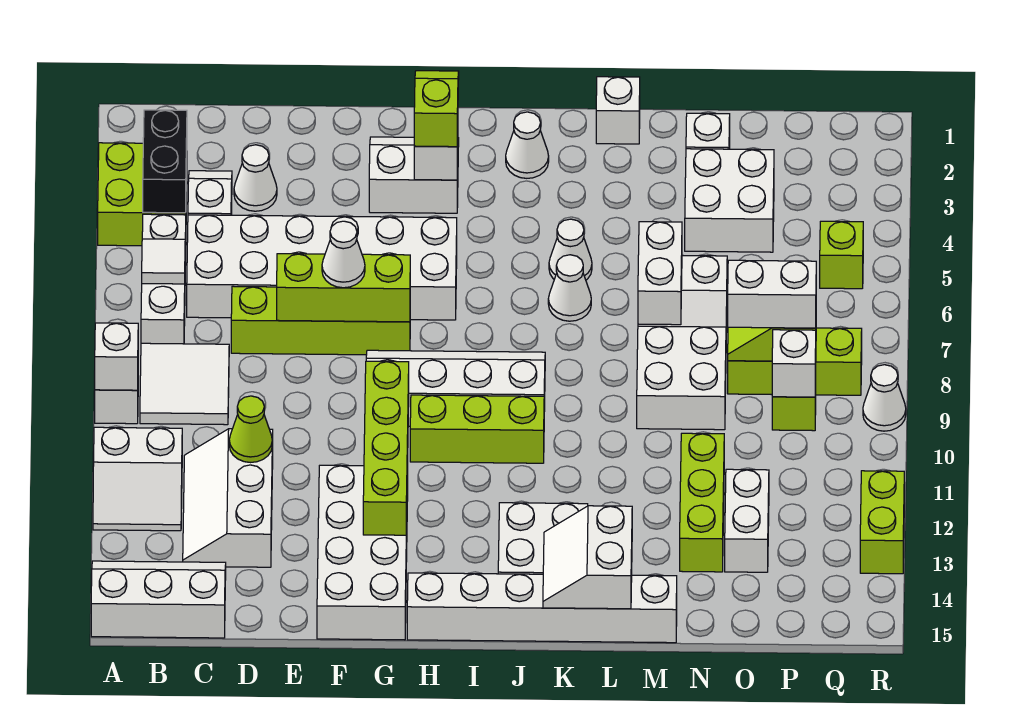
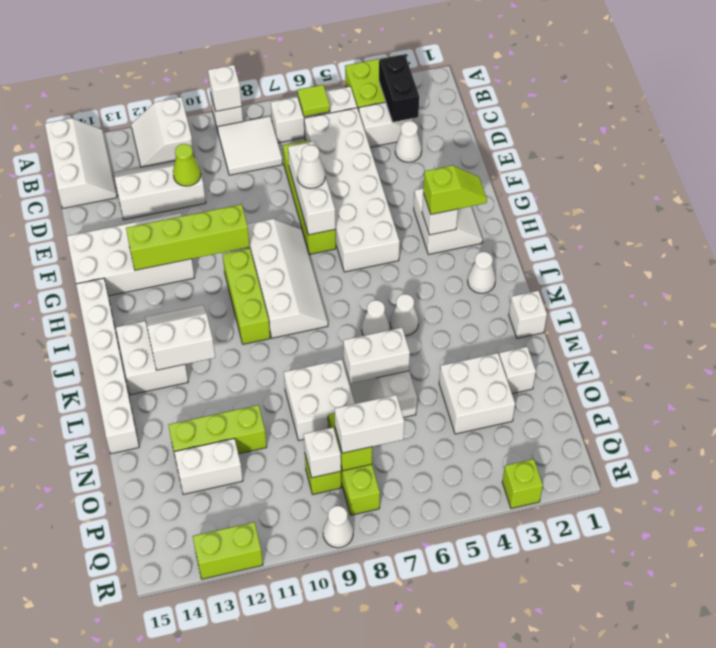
black 1x2 brick [143,110,187,213] -> black 1x2 brick turned to [379,54,419,122]
white 1x1 tile [142,239,185,284] -> lime 1x1 tile [298,85,330,117]
lime 1x3 brick [277,254,410,322] -> white 1x3 brick [288,141,336,235]
white 2x2 slope [543,506,632,609] -> white 2x2 slope moved to [145,305,215,370]
white 1x2 brick [728,260,816,328] -> white 1x2 brick turned to [335,395,404,453]
lime 1x1 brick [820,221,863,289] -> lime 1x1 brick moved to [502,459,543,508]

